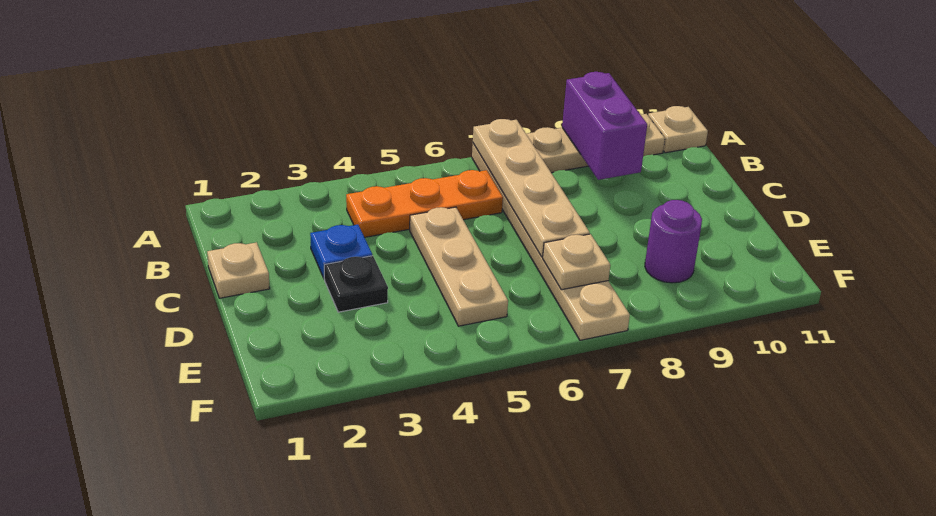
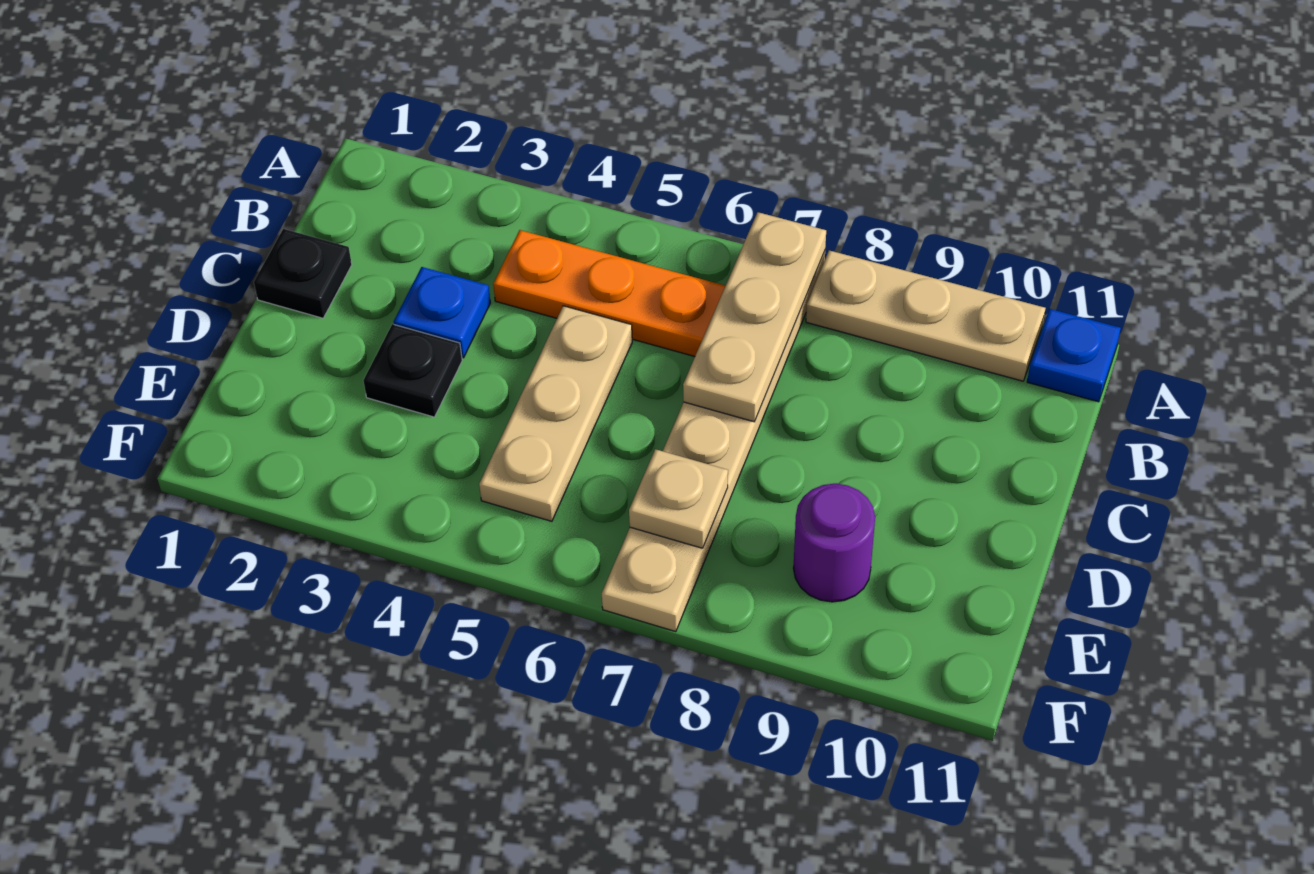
tan 1x4 plate [473,119,590,257] -> tan 1x3 plate [683,212,826,422]
purple 1x2 brick [562,72,647,180] -> none
tan 1x1 plate [648,106,708,153] -> blue 1x1 plate [1027,309,1121,402]
tan 1x1 plate [207,242,270,298] -> black 1x1 plate [254,229,352,318]

